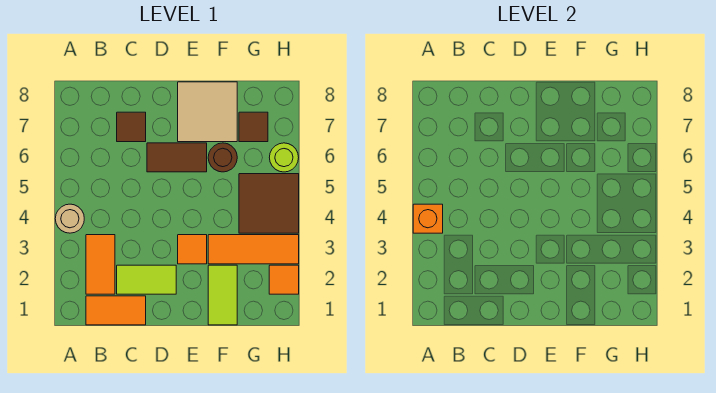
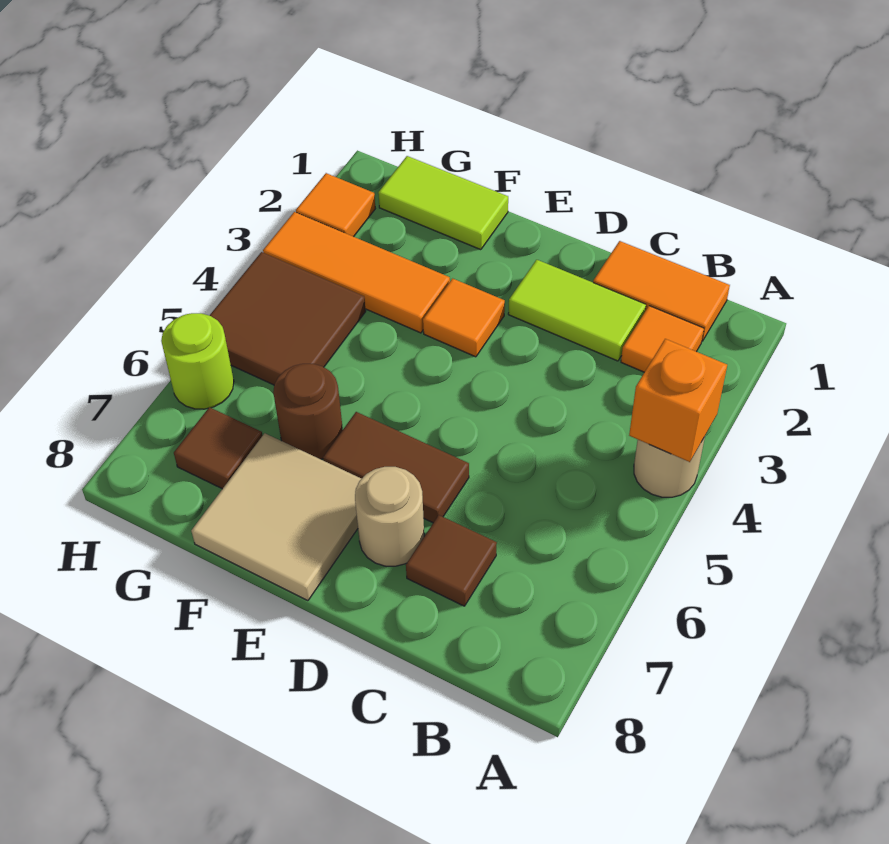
orange 1x2 tile [86,235,115,294] -> orange 1x1 tile [621,306,704,372]
none -> tan 1x1 round brick [355,467,424,566]
lime 1x2 tile [208,265,237,325] -> lime 1x2 tile turned to [378,156,508,250]

